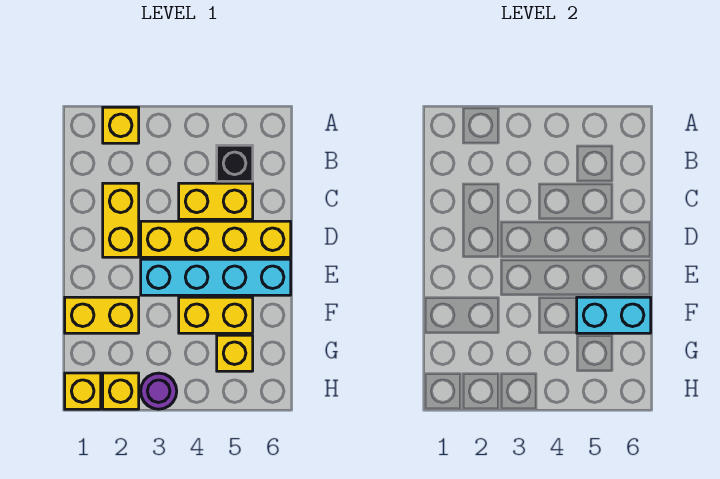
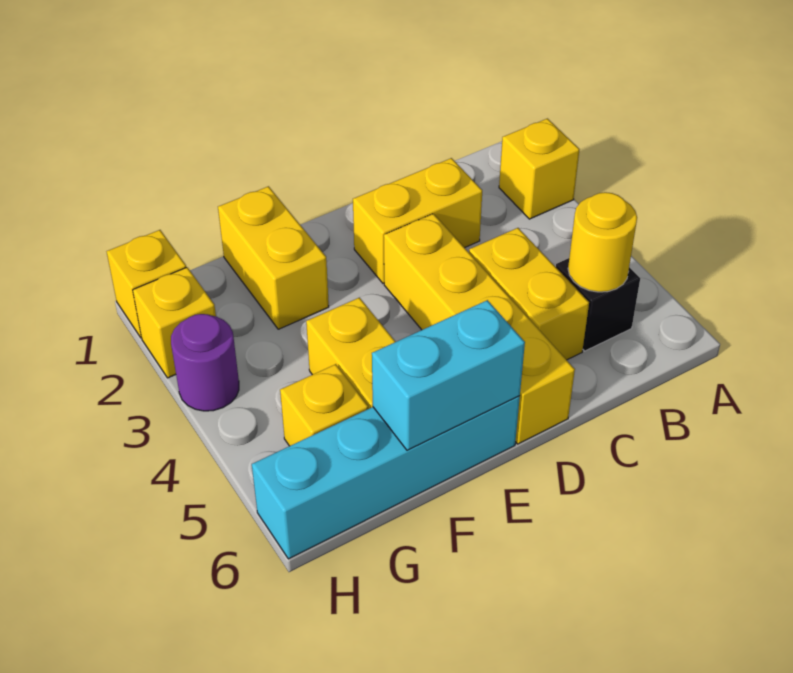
none -> yellow 1x1 round brick [568,192,637,292]
cyan 1x4 brick [141,259,291,295] -> cyan 1x4 brick turned to [252,396,520,559]
cyan 1x2 brick [577,297,651,333] -> cyan 1x2 brick turned to [372,300,525,450]

